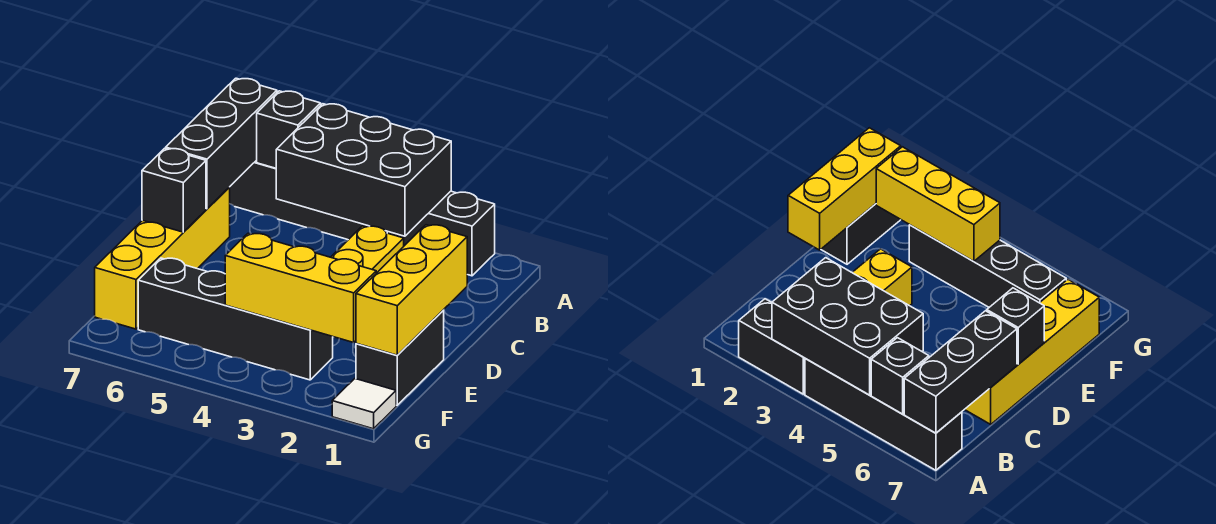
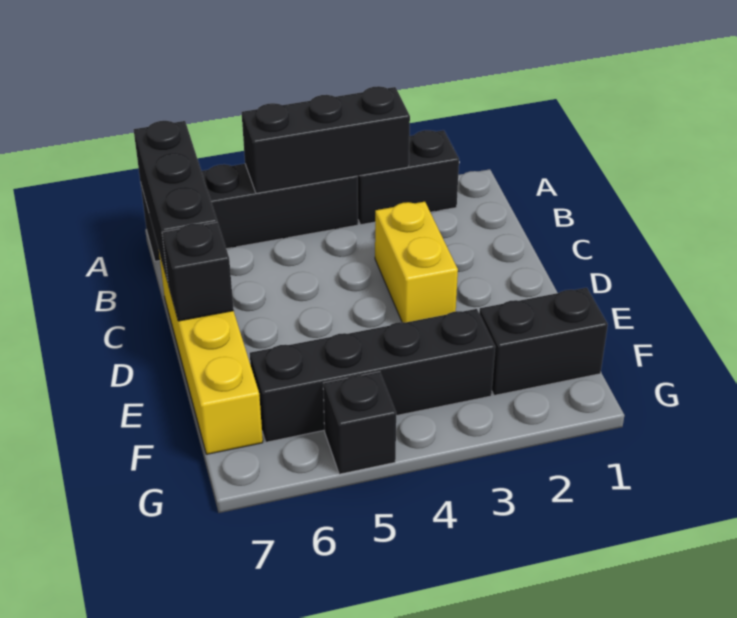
black 2x3 brick [276,104,451,236] -> black 1x3 brick [242,86,410,193]
black 1x1 brick [257,91,321,168] -> black 1x1 brick moved to [323,372,396,474]
yellow 1x3 brick [356,225,467,355] -> none
black 1x2 brick [356,311,444,405] -> black 1x2 brick turned to [479,288,608,395]
yellow 1x3 brick [225,233,376,343] -> none
white 1x1 tile [332,379,396,429] -> none

